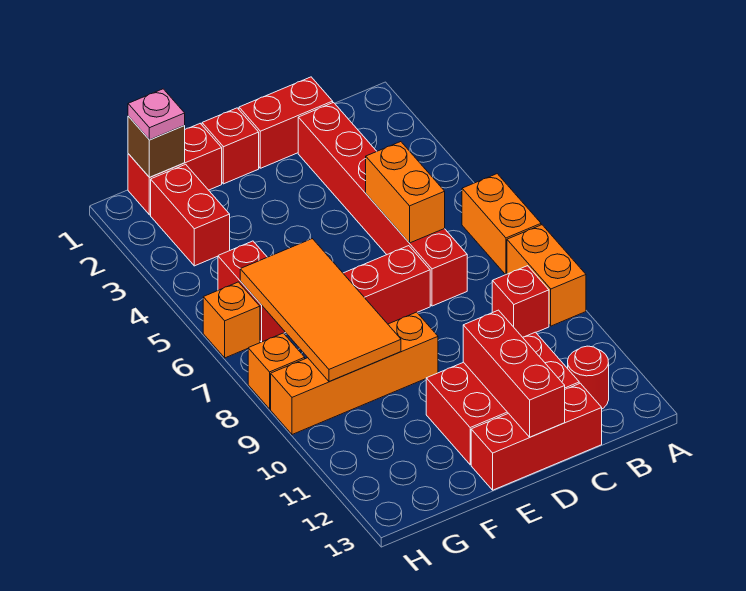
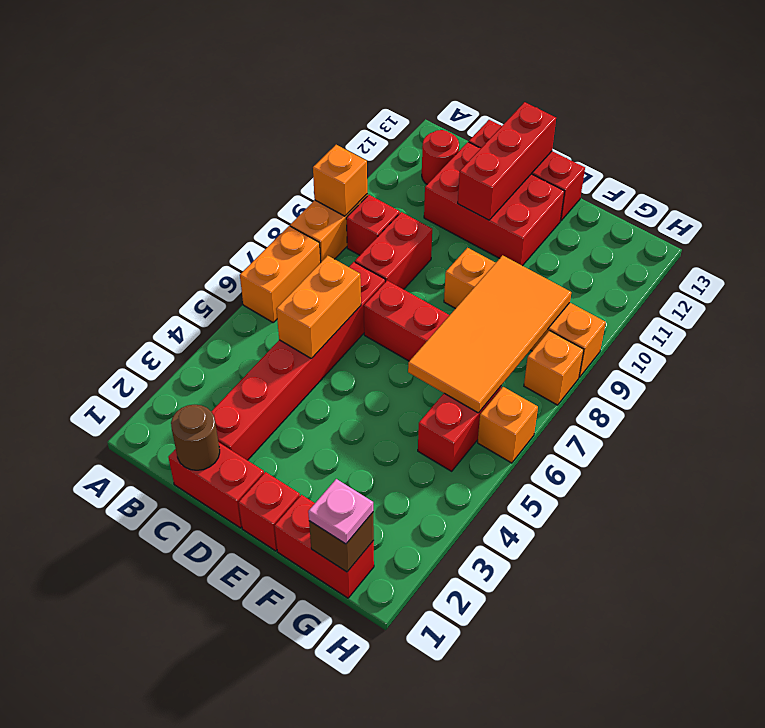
none -> orange 1x1 brick [313,145,367,216]
none -> brown 1x1 round brick [171,405,220,470]
red 1x2 brick [151,164,230,266] -> red 1x2 brick moved to [355,212,432,289]

